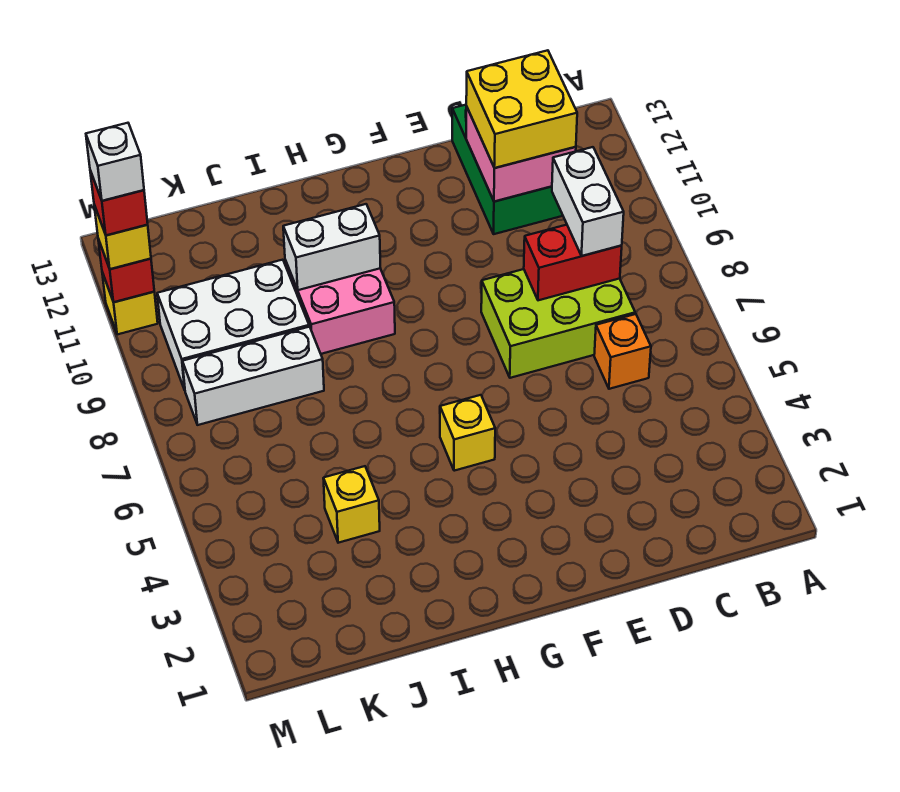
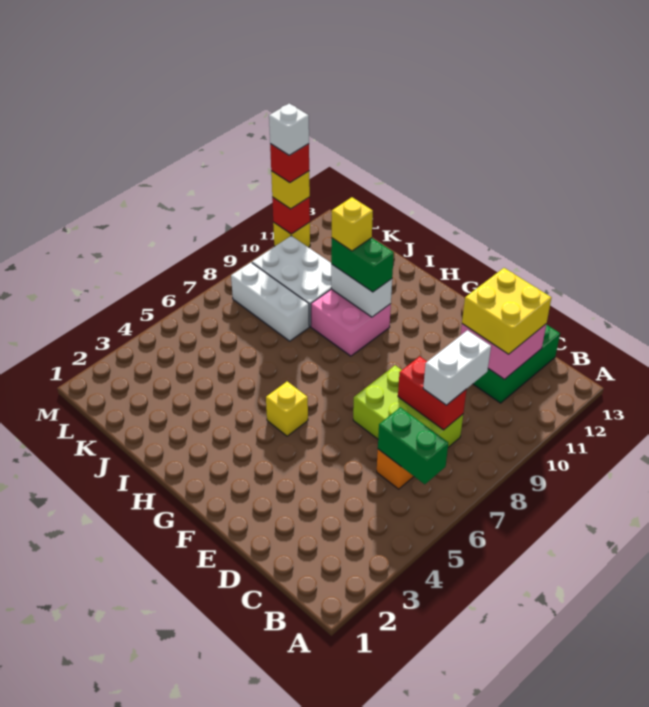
none -> green 1x2 brick [378,407,448,484]
none -> green 1x2 brick [331,238,394,292]
yellow 1x1 brick [323,466,380,543] -> yellow 1x1 brick moved to [332,197,373,251]

